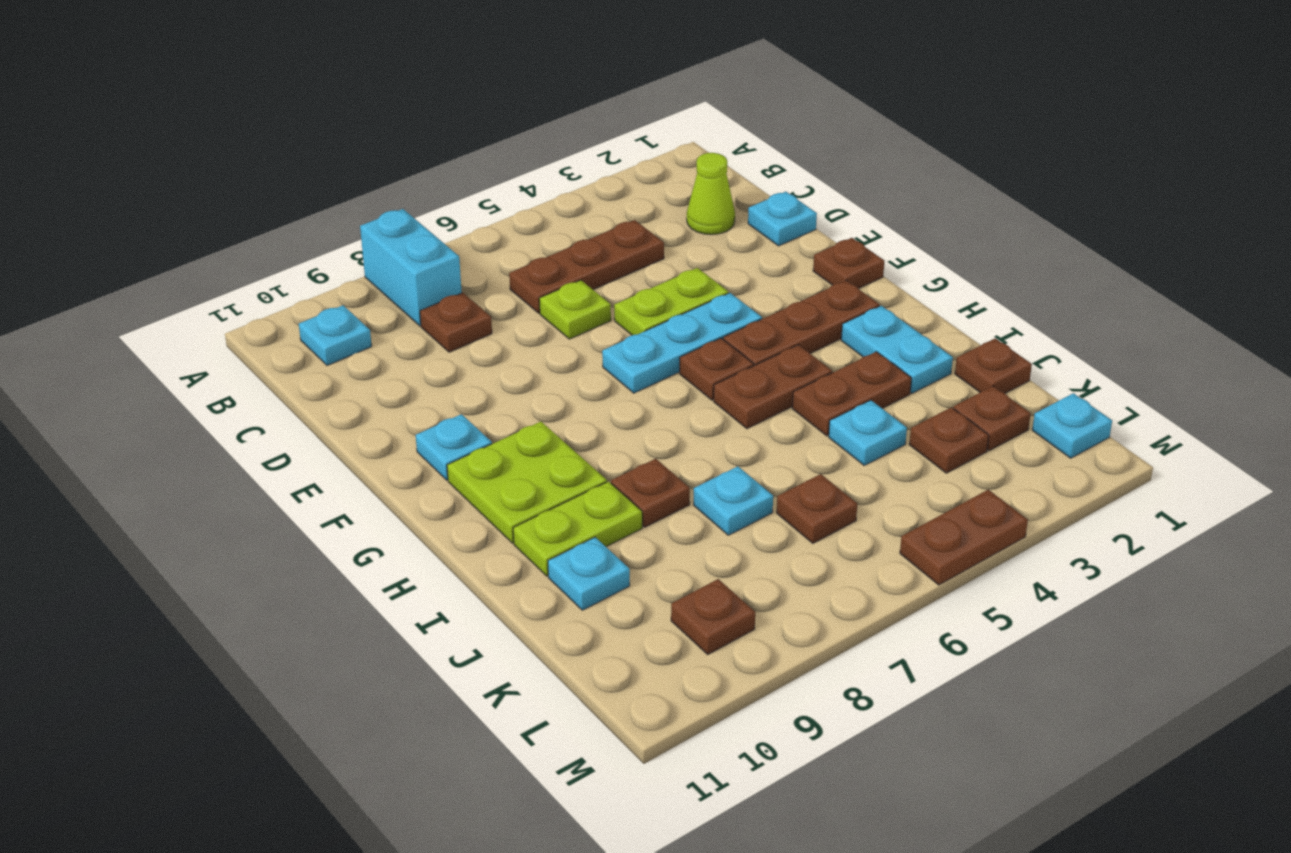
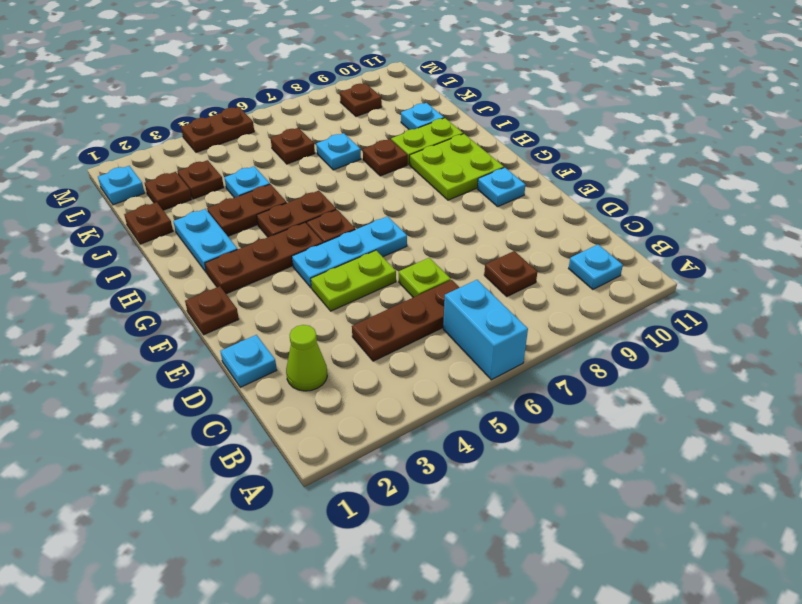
cyan 1x2 brick [360,209,462,326] -> cyan 1x2 brick moved to [443,280,528,380]

